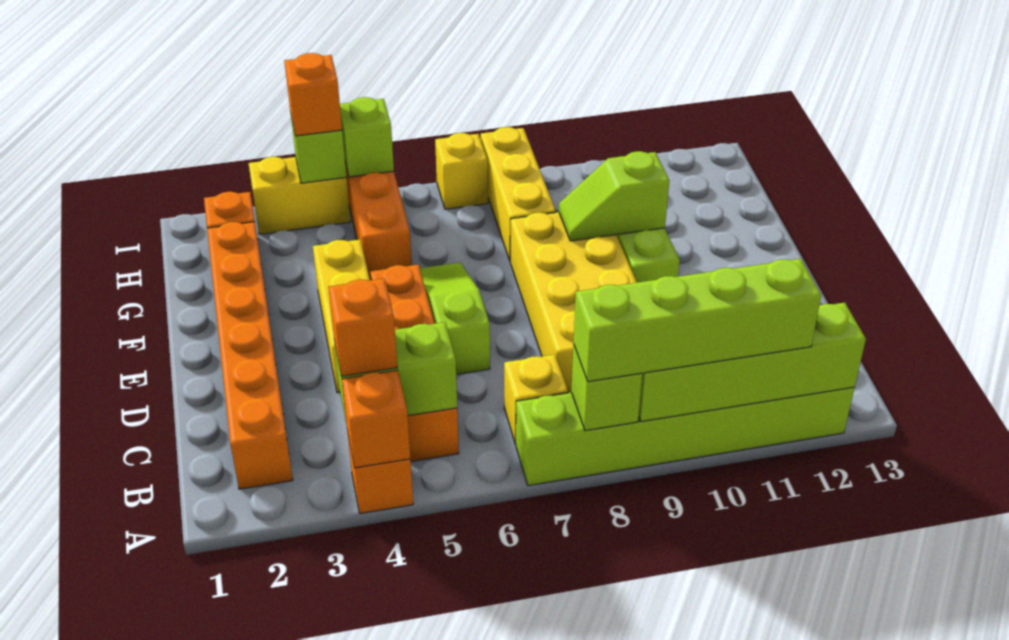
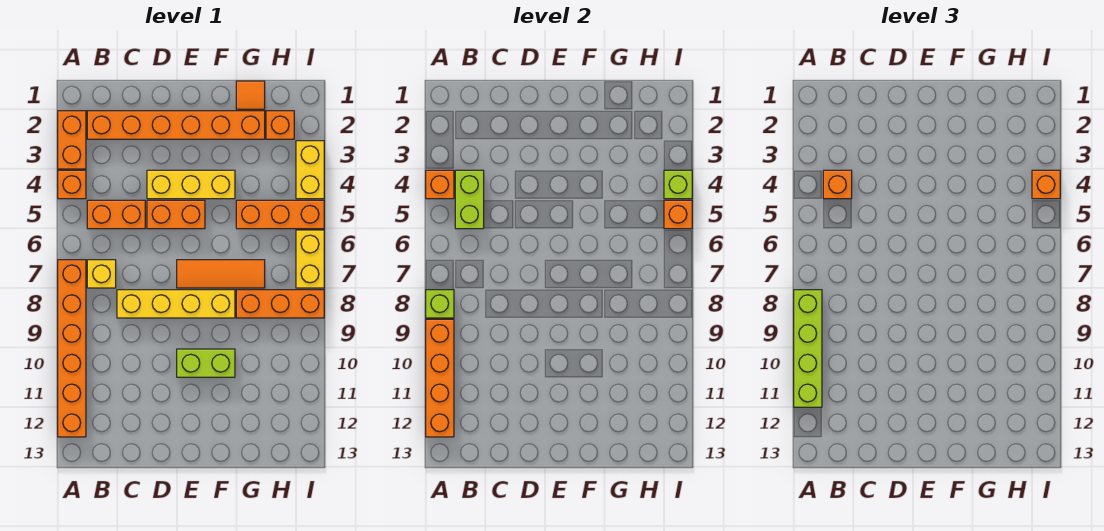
none -> orange 1x2 brick [58,111,86,169]
lime 1x6 brick [516,387,854,486] -> orange 1x6 brick [58,260,86,437]
lime 1x4 brick [639,303,866,422] -> orange 1x4 brick [426,319,454,437]
yellow 2x4 brick [510,212,637,393] -> yellow 1x4 brick [117,290,235,318]
lime 1x3 slope [420,263,490,374] -> none
none -> orange 1x3 tile [177,260,265,288]
lime 1x2 slope [559,151,669,241] -> none
none -> orange 1x1 tile [236,81,265,109]
yellow 1x3 brick [481,127,556,261] -> orange 1x3 brick [236,290,324,318]
lime 1x1 brick [340,97,394,177] -> orange 1x1 brick [664,200,692,229]
yellow 1x1 brick [435,133,488,209] -> yellow 1x2 brick [296,230,324,288]

